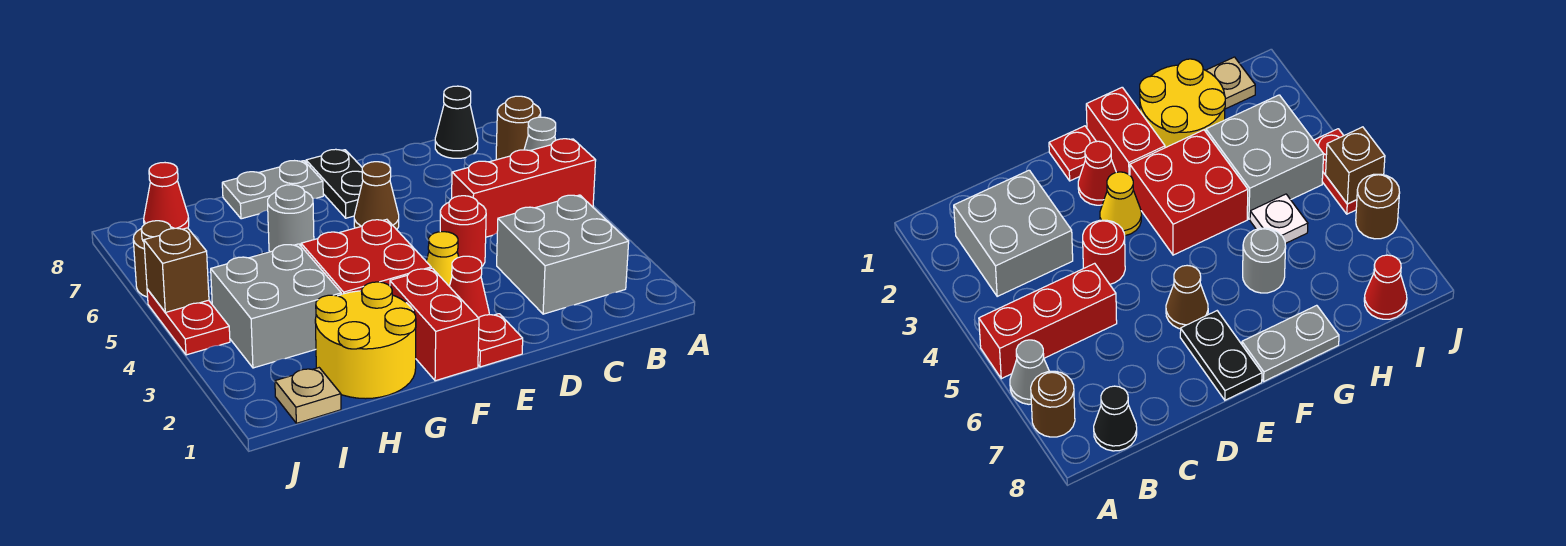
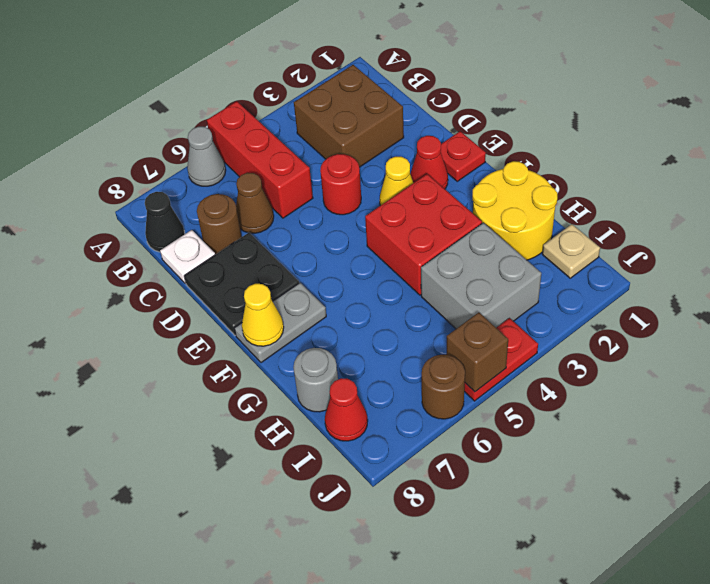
brown 1x1 round brick [496,96,541,160] -> brown 1x1 round brick moved to [197,194,241,254]
grey 2x2 brick [497,195,629,314] -> brown 2x2 brick [294,65,404,167]
brown 1x1 cone [354,162,399,230] -> brown 1x1 cone moved to [236,173,274,233]
black 1x2 plate [306,149,363,218] -> black 2x2 plate [184,233,299,335]
red 1x2 brick [390,268,479,381] -> none
grey 1x2 plate [222,161,323,219] -> grey 1x2 plate turned to [235,283,326,363]
none -> yellow 1x1 cone [242,284,284,346]
grey 1x1 round brick [268,185,314,252] -> grey 1x1 round brick moved to [293,348,338,412]
white 1x1 plate [1250,194,1308,244] -> white 1x1 plate moved to [160,230,215,284]

